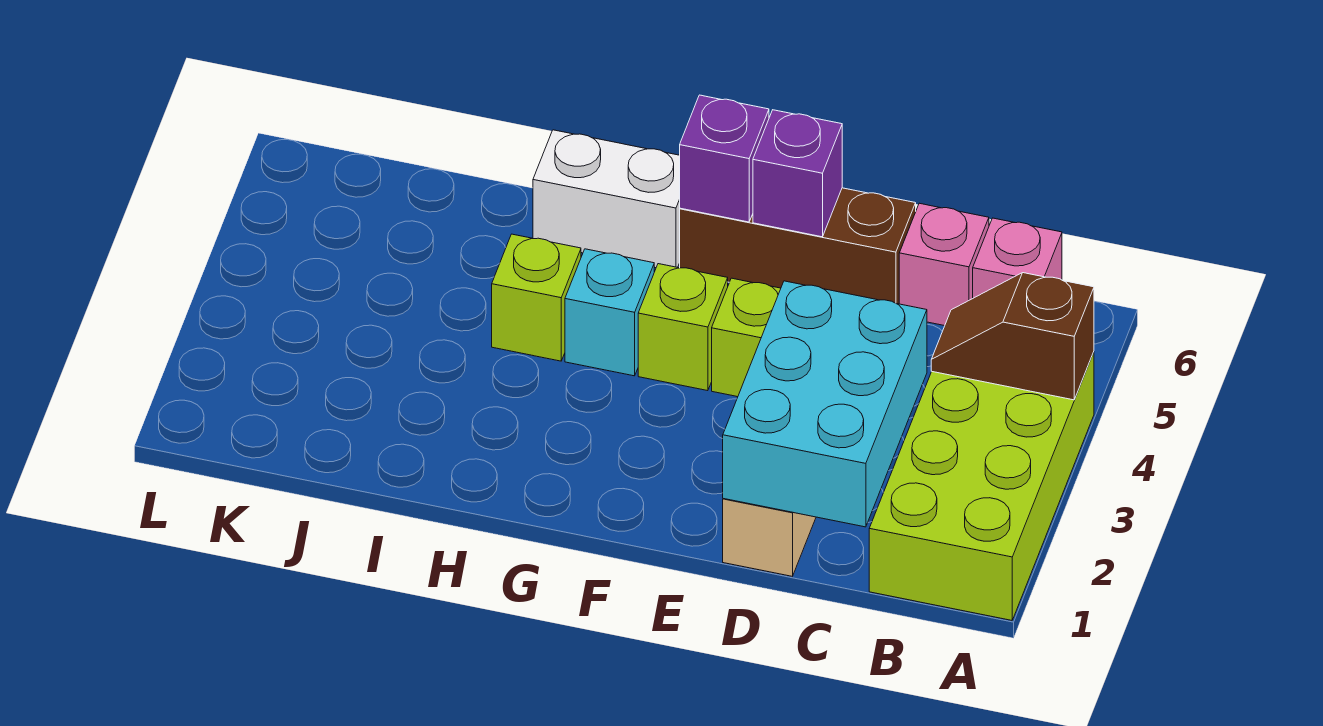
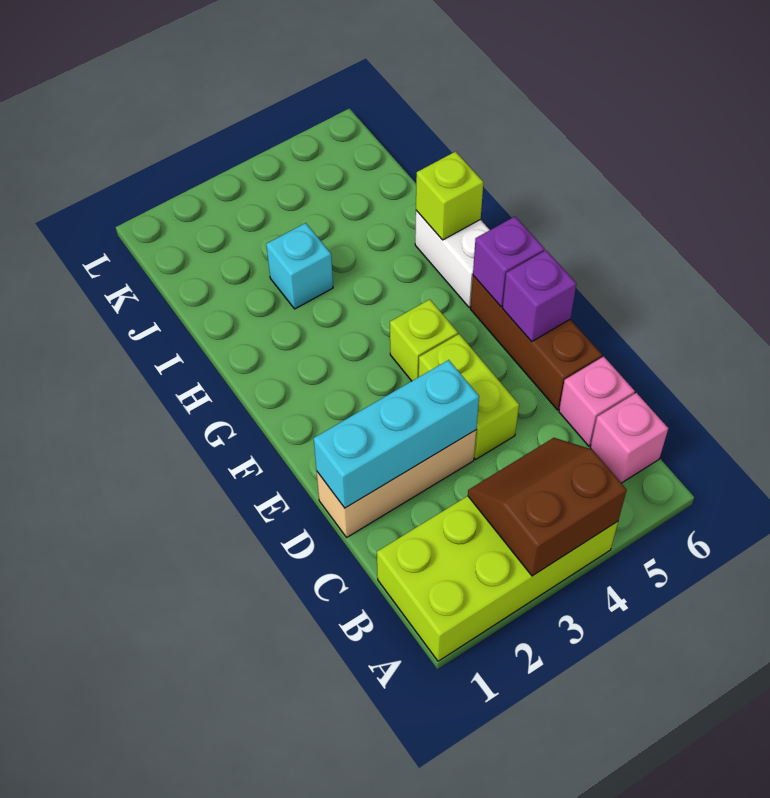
brown 1x2 slope [931,273,1094,400] -> brown 2x2 slope [468,438,627,576]
cyan 2x3 brick [723,281,927,527] -> cyan 1x3 brick [314,360,479,508]
cyan 1x1 brick [565,249,654,376] -> cyan 1x1 brick moved to [266,223,333,309]
lime 1x1 brick [492,234,581,361] -> lime 1x1 brick moved to [416,152,483,240]

